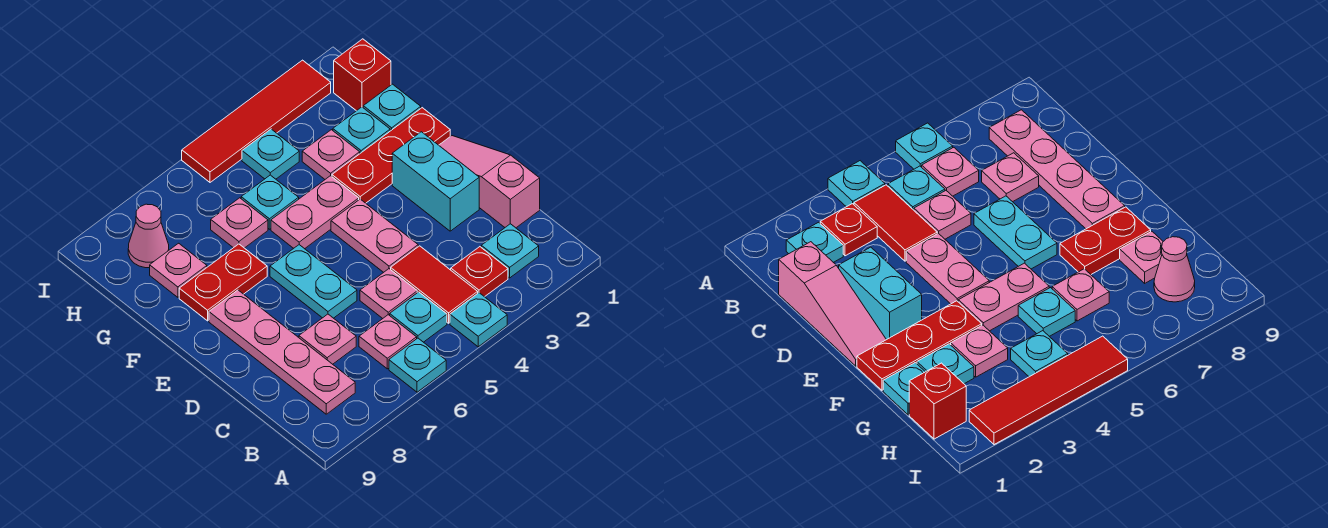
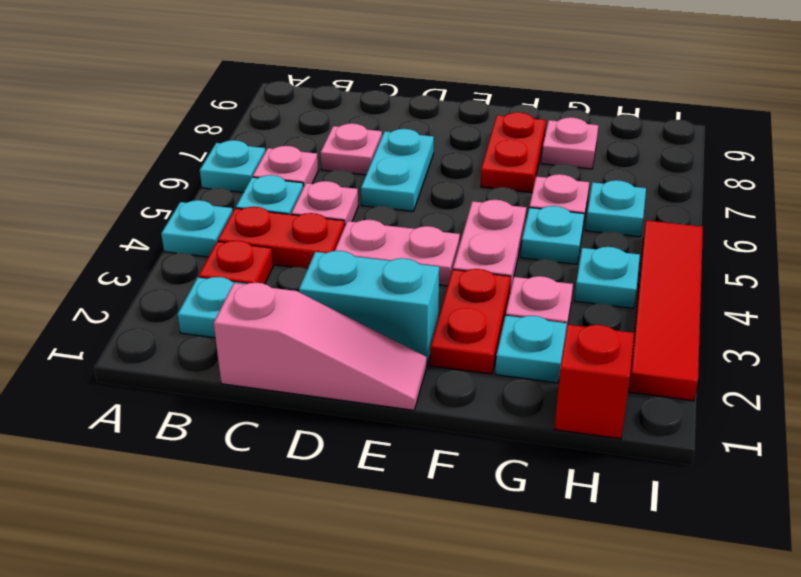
red 1x2 tile [391,246,478,323] -> red 1x2 plate [218,207,345,269]
pink 1x4 plate [209,290,355,414] -> none
cyan 1x2 plate [270,245,357,318] -> cyan 1x2 plate turned to [361,129,434,211]
red 1x3 plate [332,108,450,203] -> red 1x2 plate [430,269,511,374]
cyan 1x1 plate [363,84,421,131] -> cyan 1x1 plate moved to [586,180,646,237]
pink 1x1 cone [128,204,169,268] -> none

